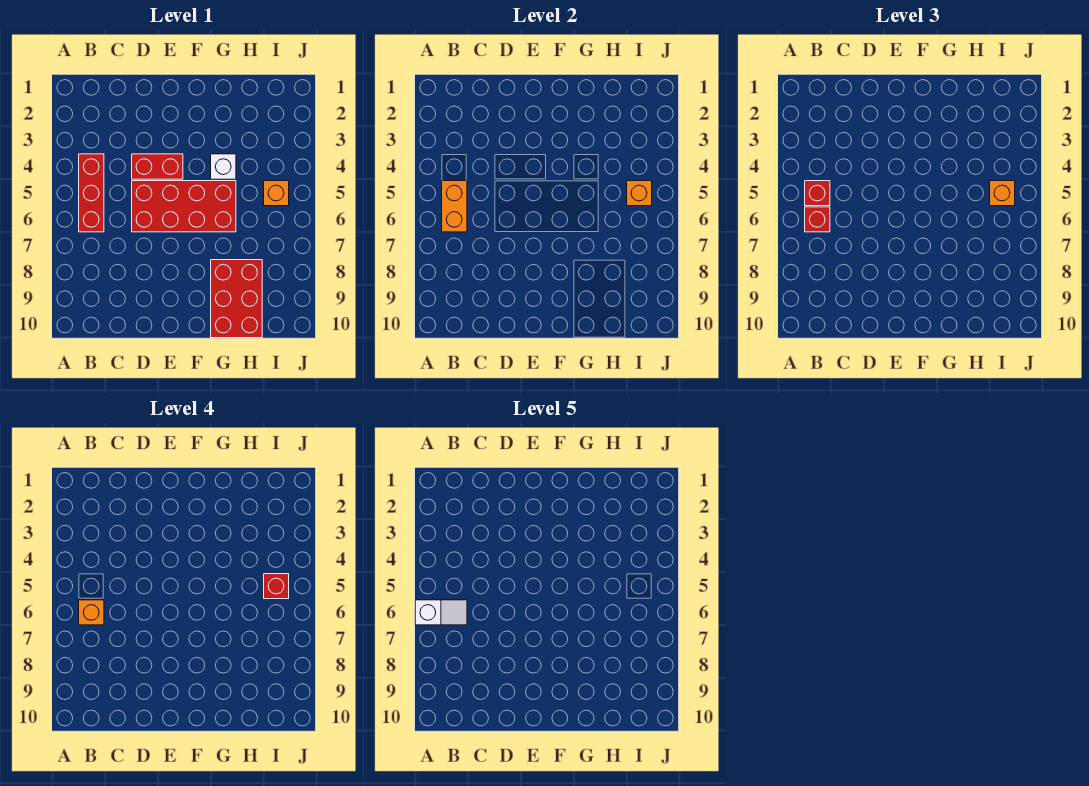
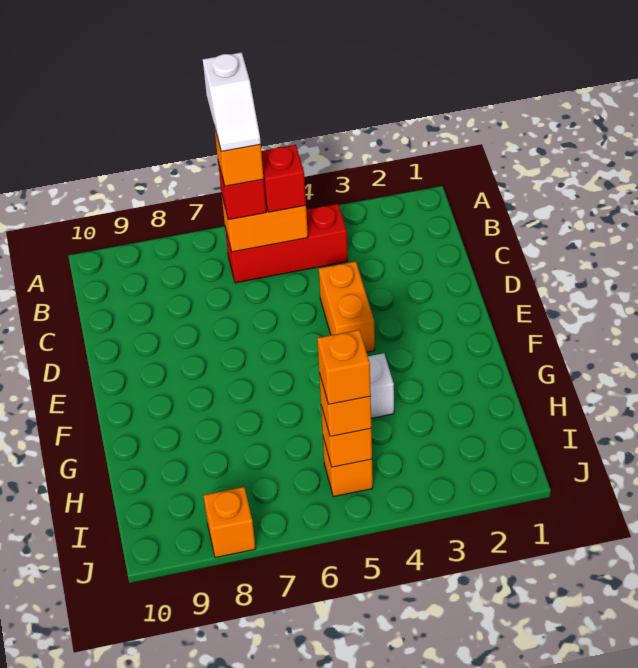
red 1x2 brick [132,154,183,179] -> orange 1x2 brick [319,261,375,352]
red 2x4 brick [132,181,236,232] -> none
red 2x3 brick [211,260,262,338] -> none
red 1x1 brick [264,574,289,599] -> orange 1x1 brick [317,330,371,404]
none -> orange 1x1 brick [203,487,256,558]

